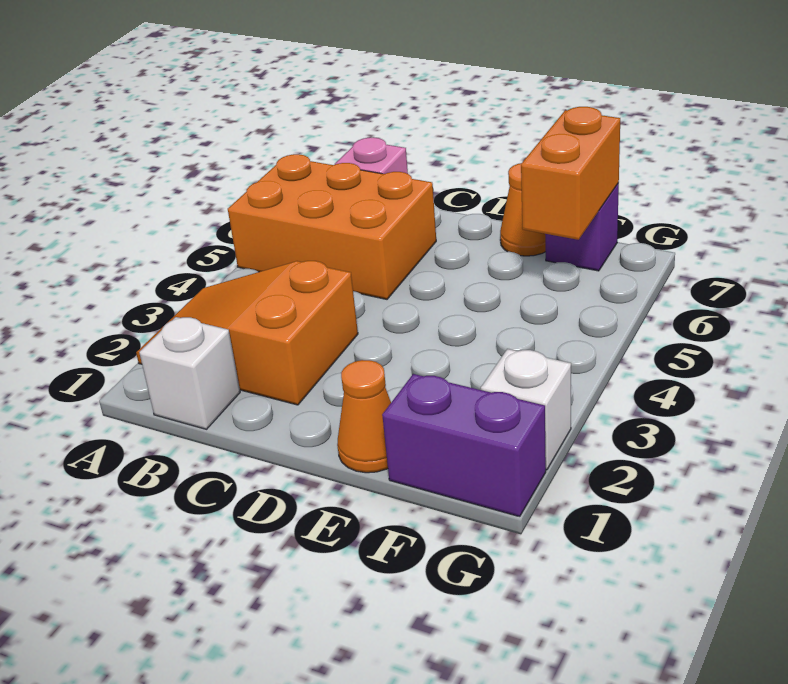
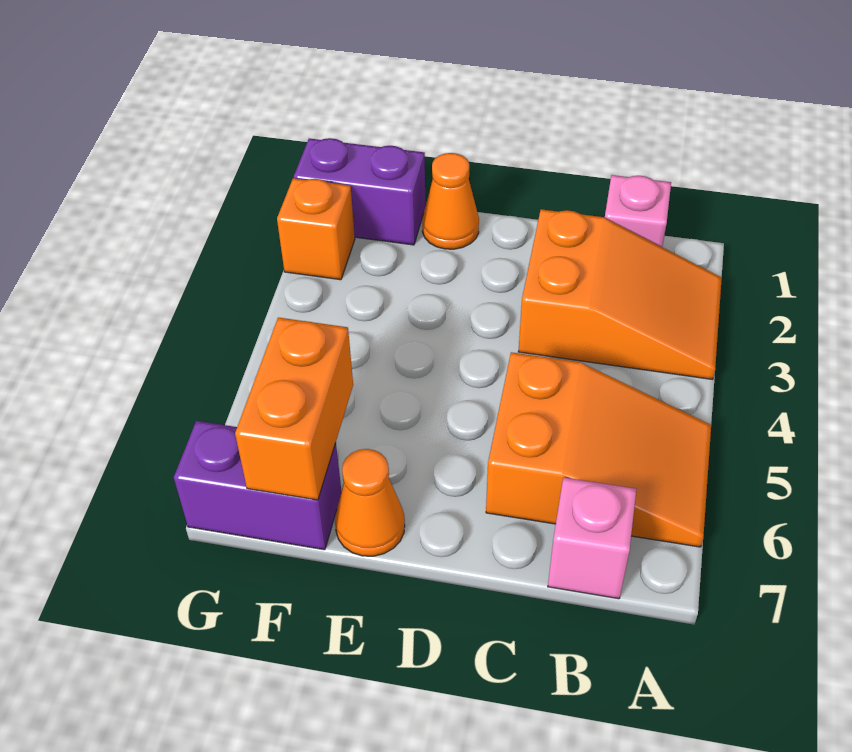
orange 2x3 brick [228,154,436,299] -> orange 2x3 slope [486,352,711,547]
white 1x1 brick [139,317,240,429] -> pink 1x1 brick [605,175,671,247]
purple 1x1 brick [545,183,619,271] -> purple 1x2 brick [174,421,341,550]
white 1x1 brick [481,349,571,470] -> orange 1x1 brick [277,178,355,280]

